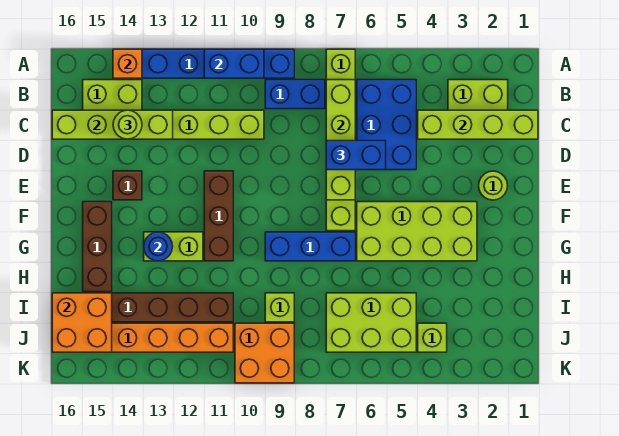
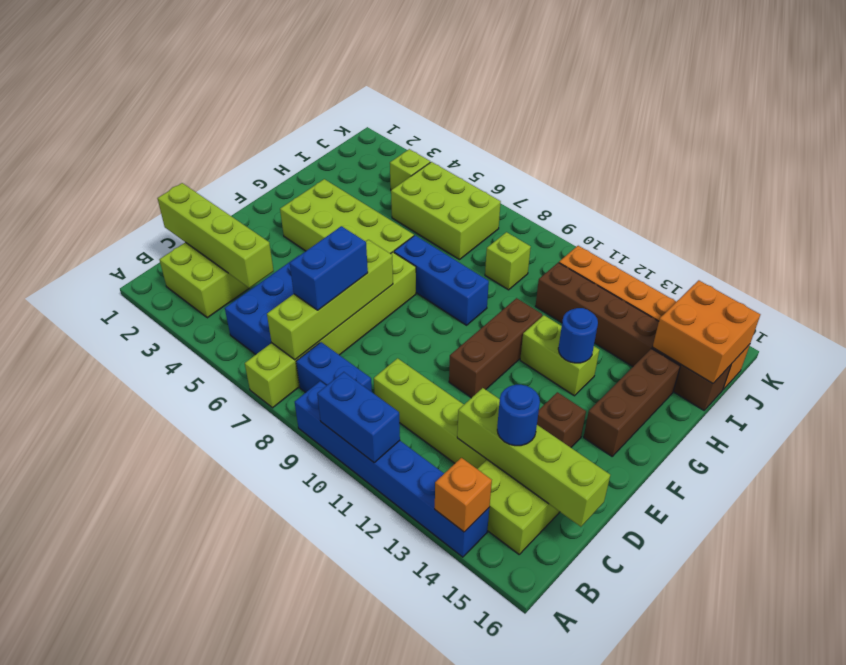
lime 1x1 round brick [113,110,142,139] -> blue 1x1 round brick [497,385,540,446]
blue 1x2 brick [326,141,386,170] -> blue 1x2 brick turned to [290,226,368,310]
lime 1x1 round brick [479,171,508,200] -> none
orange 2x2 brick [235,323,294,383] -> none

